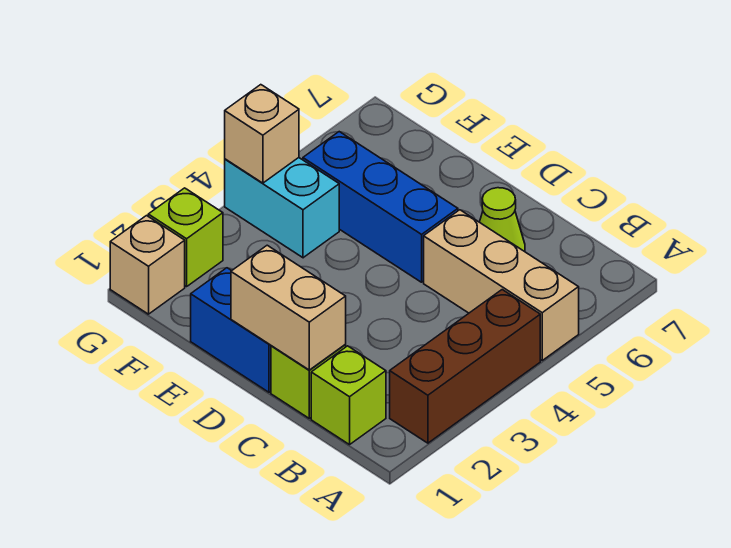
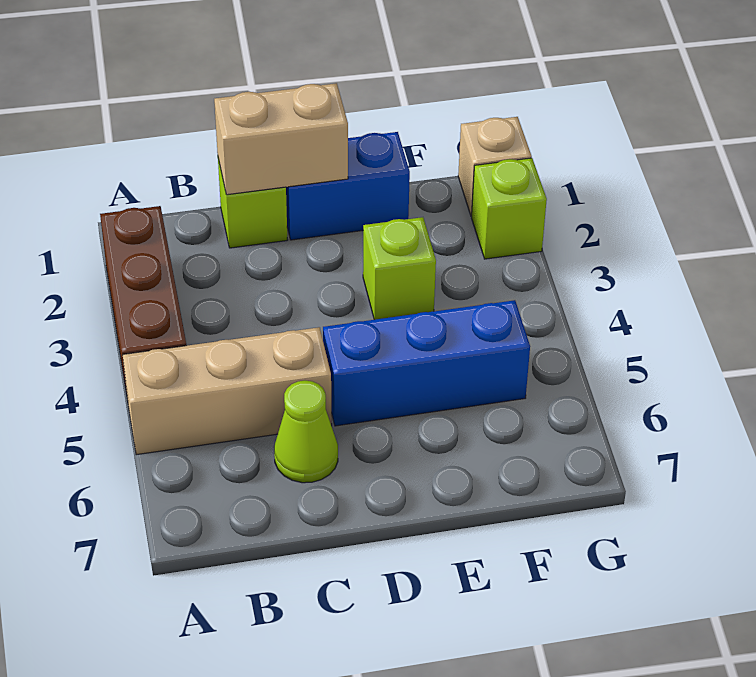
lime 1x1 brick [311,346,386,445] -> lime 1x1 brick moved to [363,217,436,320]
cyan 1x2 brick [225,158,339,258] -> none
tan 1x1 brick [225,85,299,183] -> none

